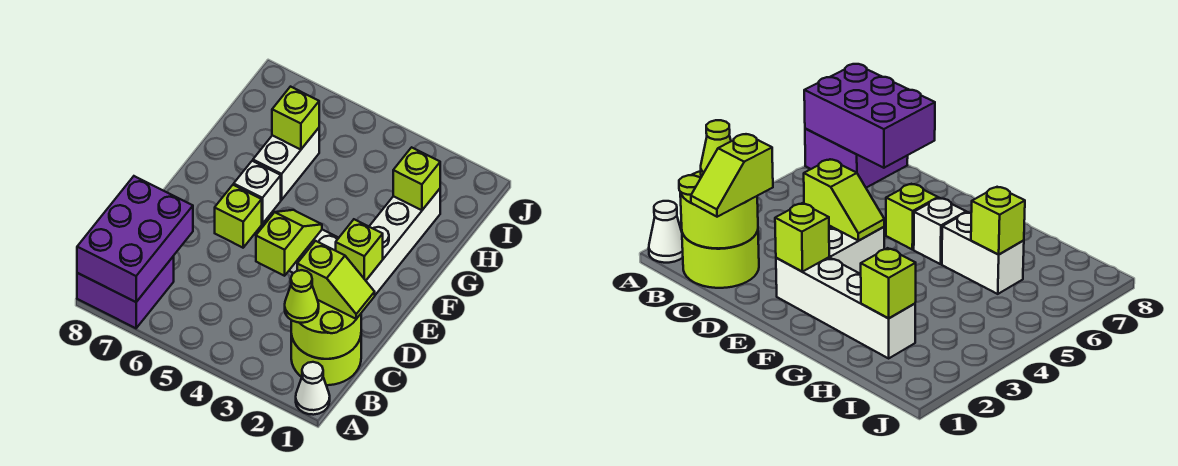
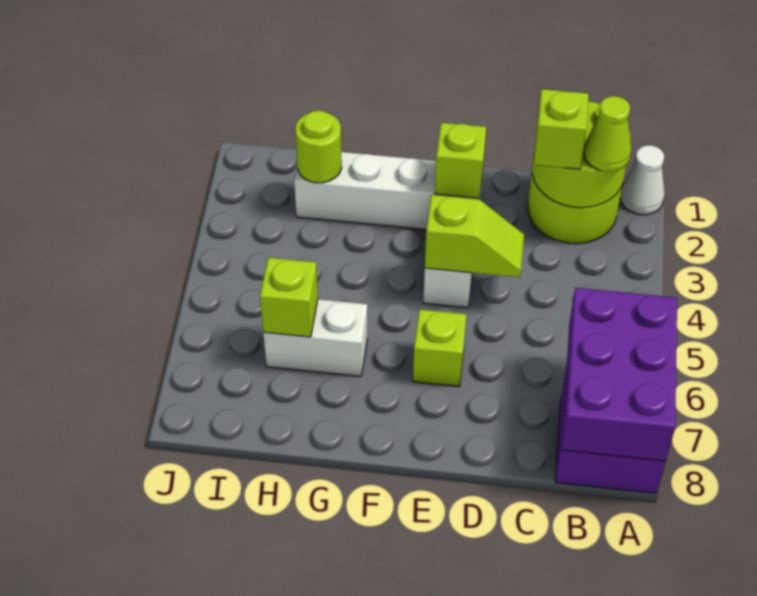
purple 2x3 brick [77,176,193,302] -> purple 2x3 brick turned to [561,288,677,461]
lime 1x2 slope [256,210,322,276] -> lime 1x2 slope turned to [425,195,524,277]
white 1x1 brick [234,161,281,224] -> none
lime 1x1 brick [393,147,440,210] -> lime 1x1 round brick [296,111,342,183]

